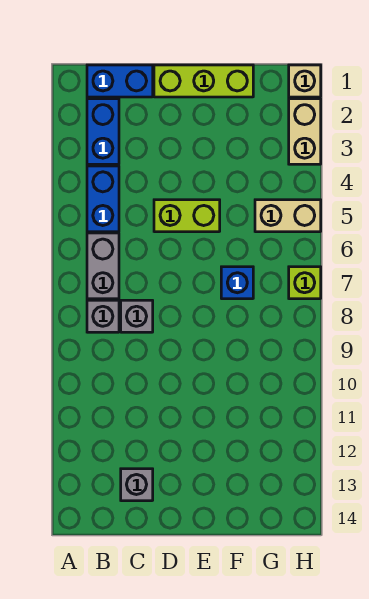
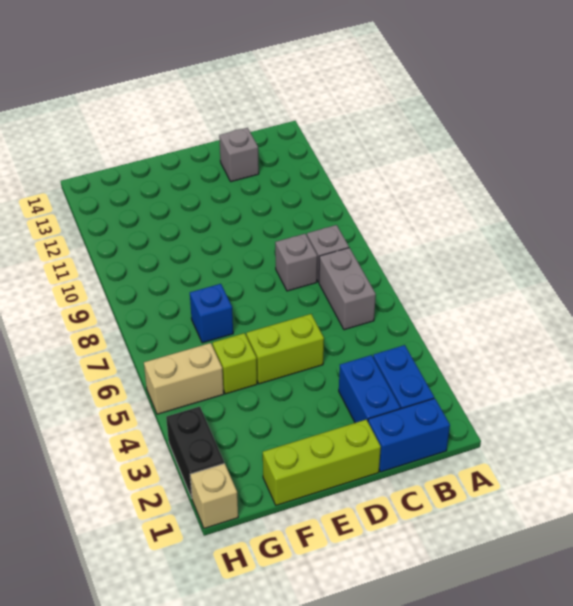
blue 1x2 brick [87,166,119,232] -> blue 1x2 brick moved to [339,355,400,423]
tan 1x2 brick [289,99,321,164] -> black 1x2 brick [166,407,224,498]
lime 1x1 brick [289,267,321,299] -> lime 1x1 brick moved to [213,333,257,394]

